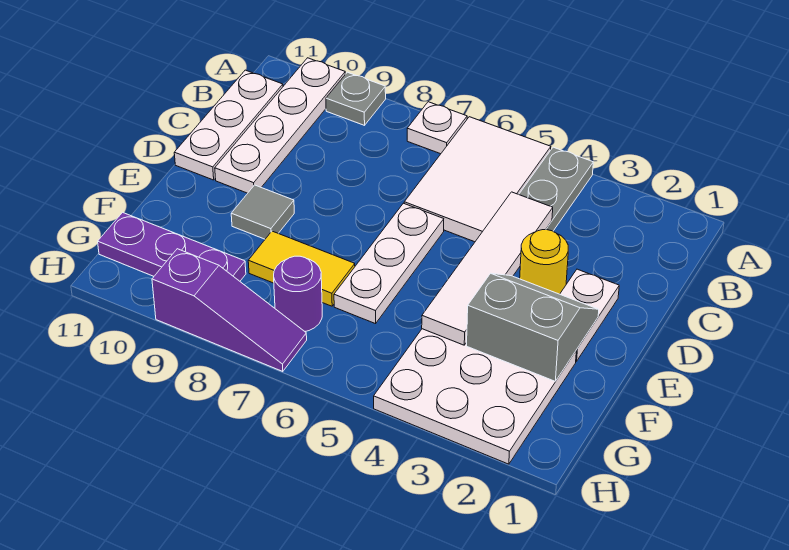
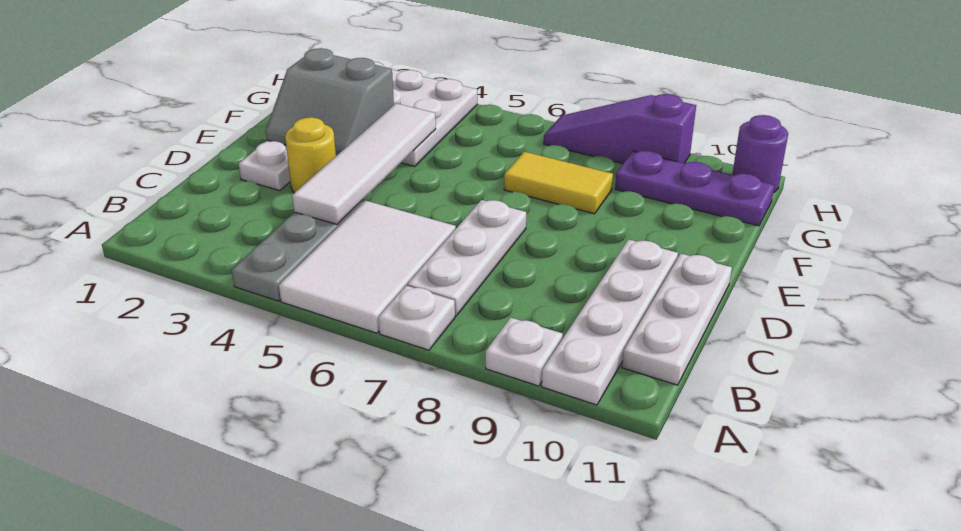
grey 1x1 plate [326,72,386,125] -> white 1x1 plate [486,317,563,386]
white 1x3 plate [334,203,444,324] -> white 1x3 plate moved to [407,200,526,316]
grey 1x1 tile [231,185,294,239] -> none
purple 1x1 round brick [274,256,322,331] -> purple 1x1 round brick moved to [732,115,788,193]

